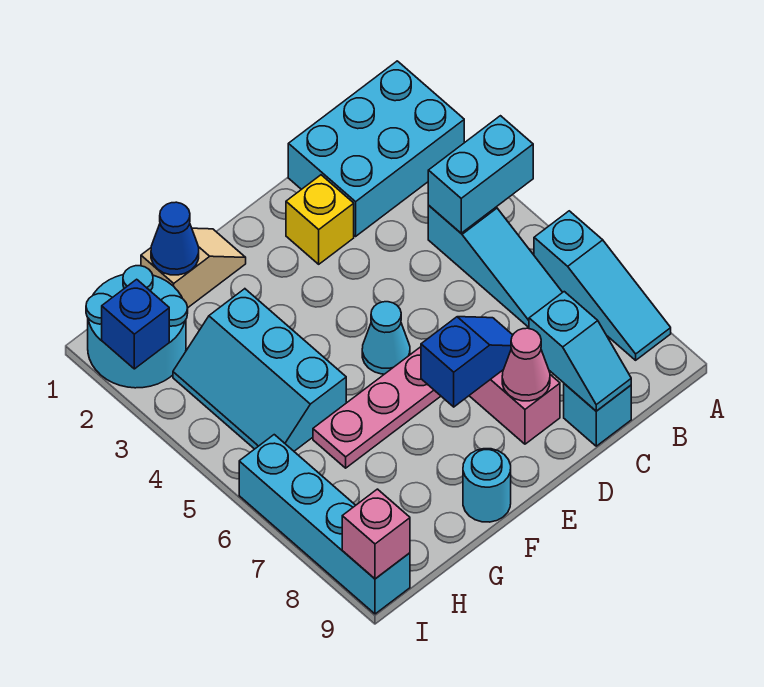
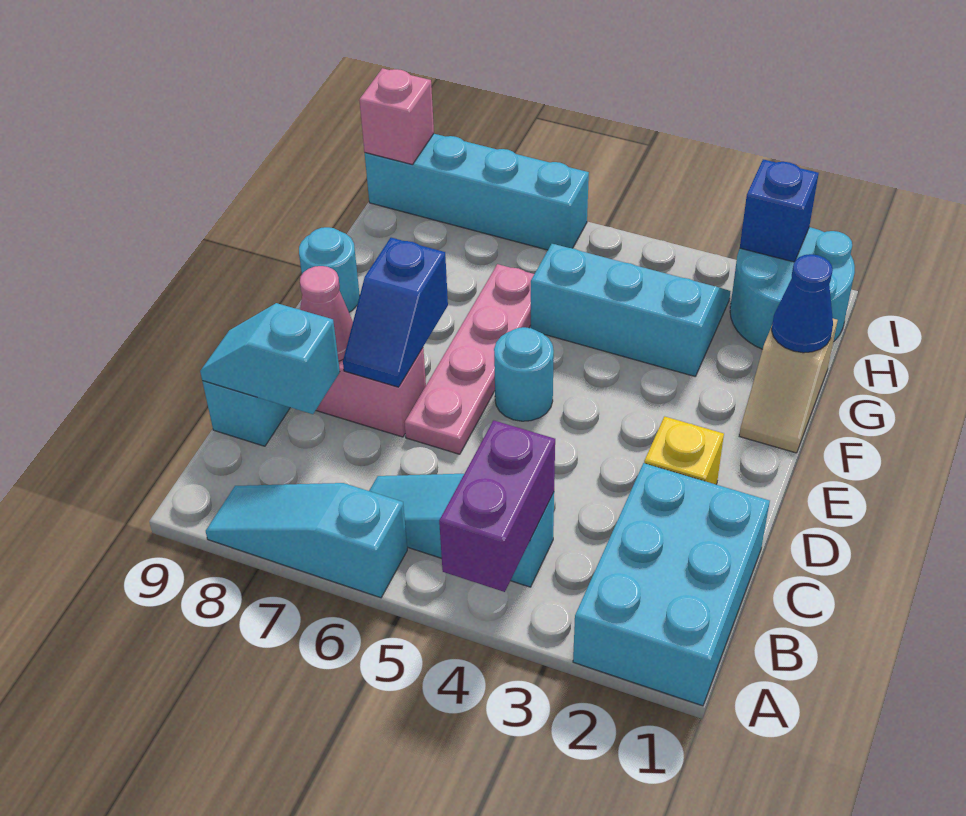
cyan 1x2 brick [428,116,533,233] -> purple 1x2 brick [439,420,555,592]
cyan 1x1 cone [362,302,410,374] -> cyan 1x1 round brick [494,327,554,421]

